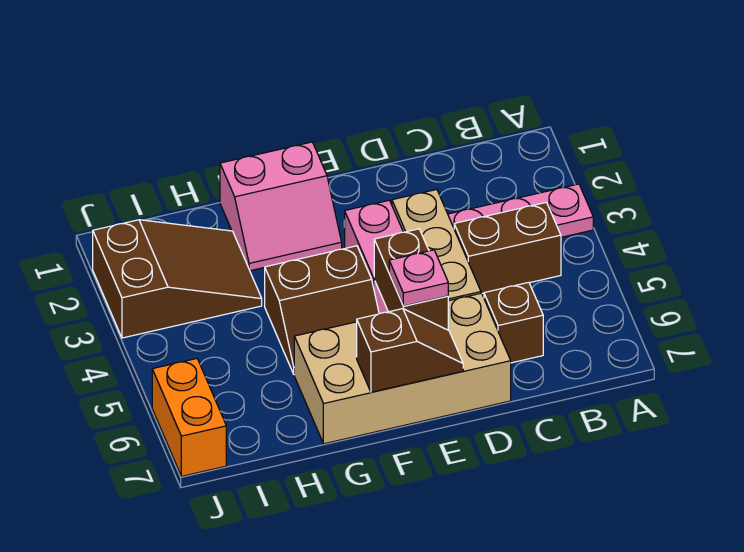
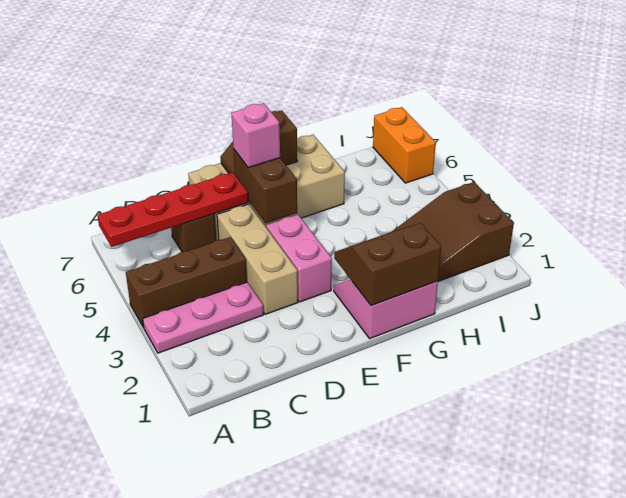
none -> red 1x4 plate [97,172,248,247]
brown 1x2 brick [454,202,561,293] -> brown 1x3 brick [126,237,247,328]
pink 1x1 plate [389,250,448,306] -> pink 1x1 brick [231,103,280,168]
brown 2x2 slope [265,246,379,374] -> brown 2x2 slope moved to [334,223,441,306]

